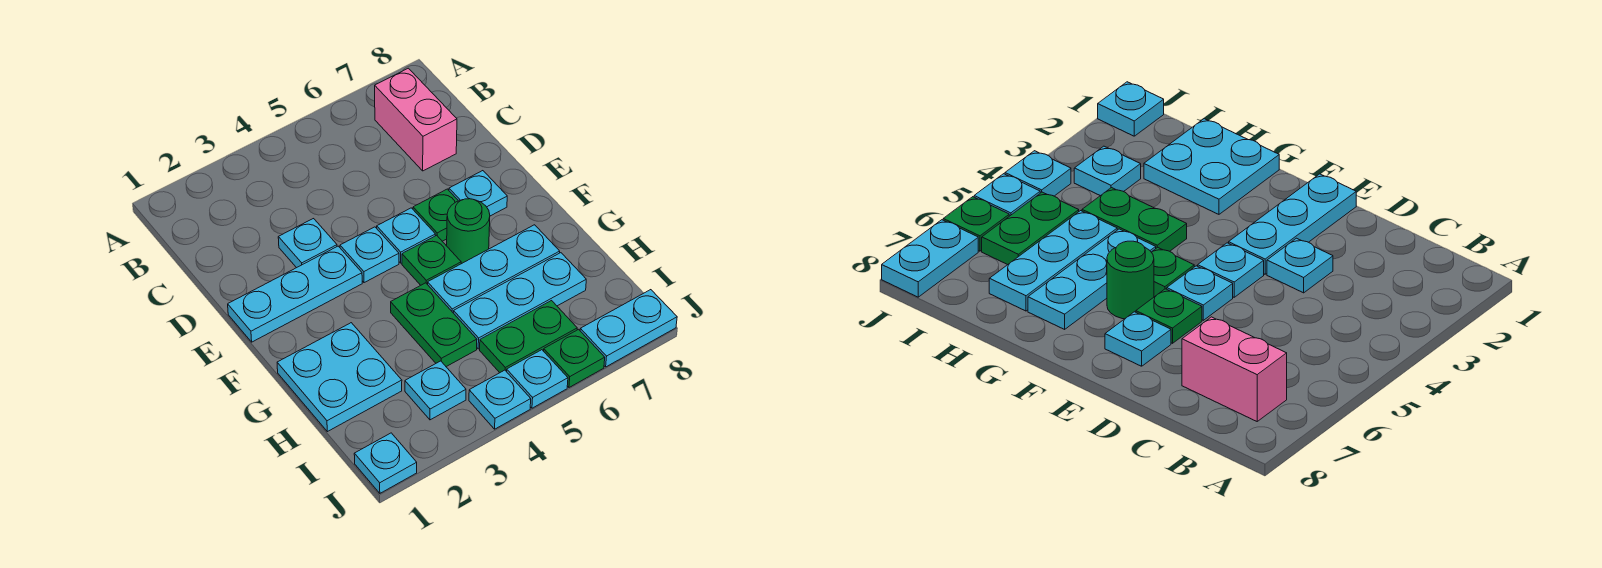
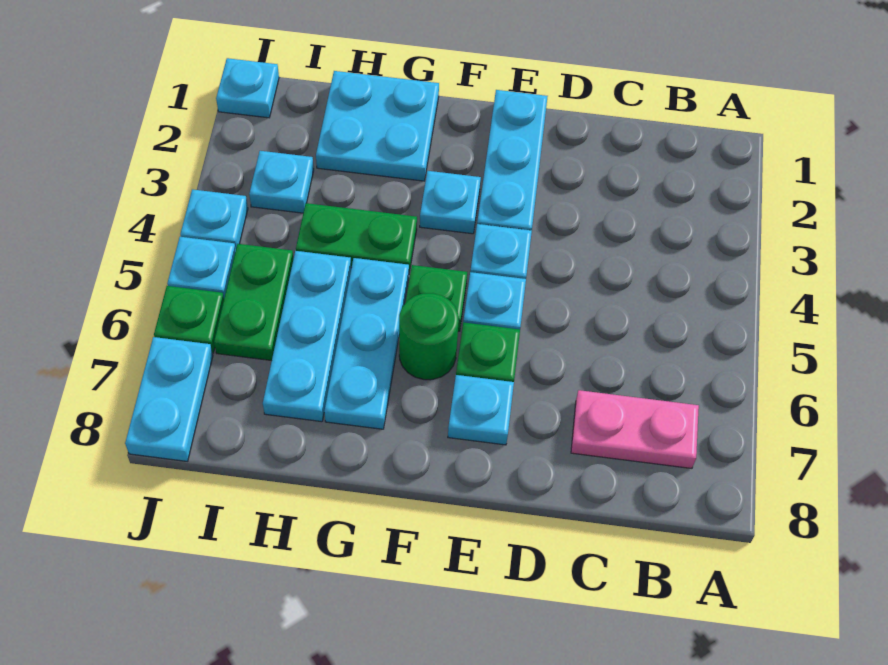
pink 1x2 brick [375,68,457,171] -> pink 1x2 plate [571,390,699,468]
cyan 1x1 plate [278,219,337,268] -> cyan 1x1 plate moved to [420,171,481,234]

